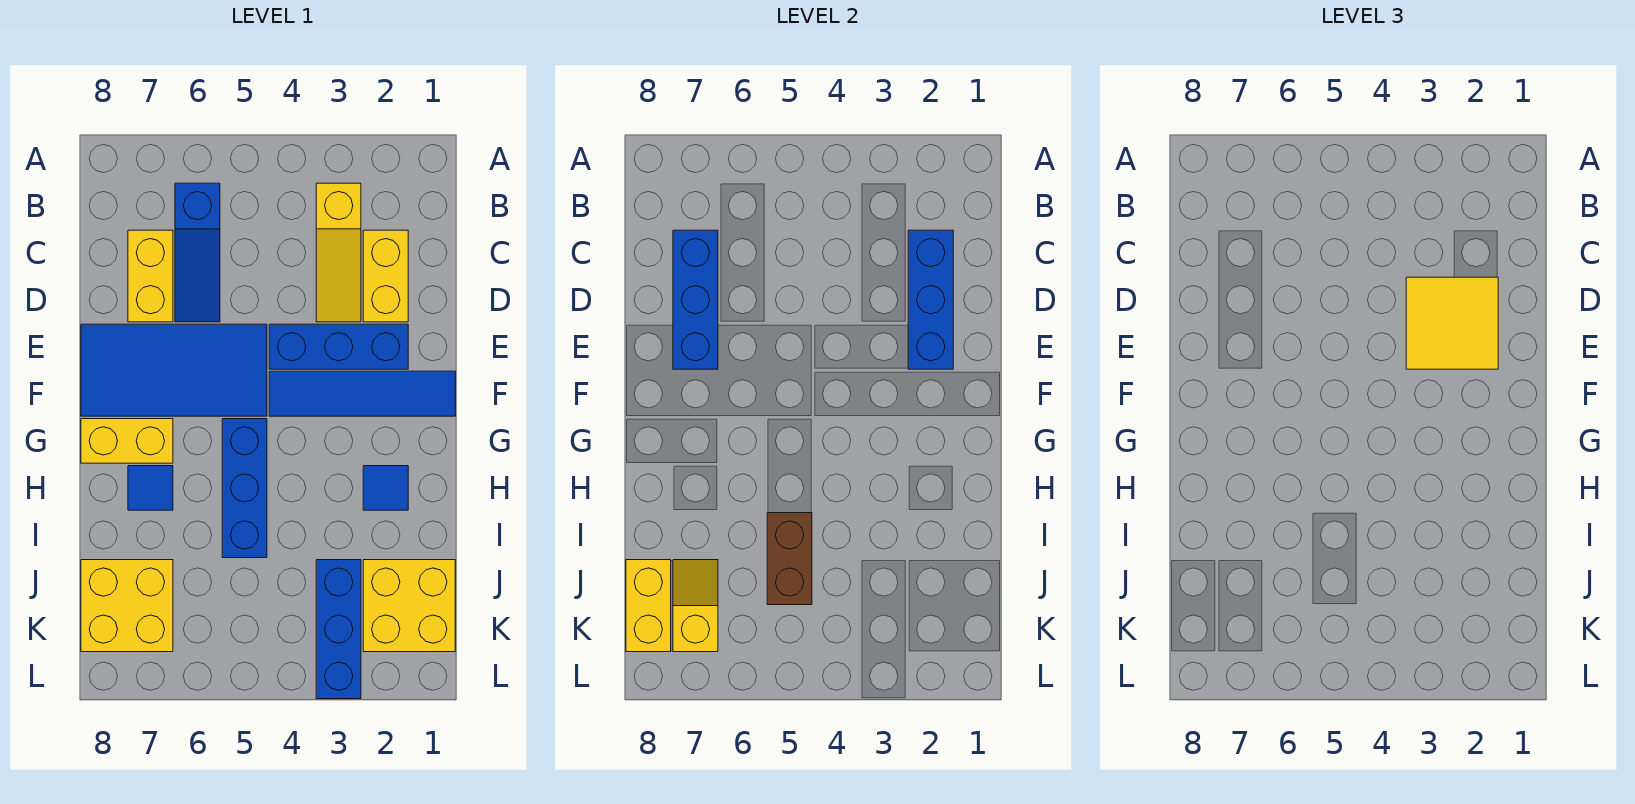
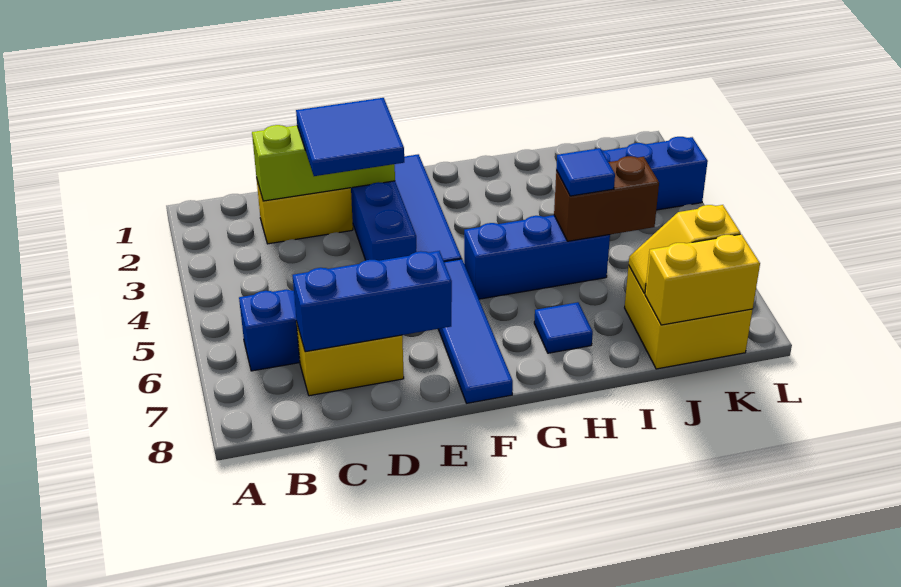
yellow 1x3 slope [316,183,361,322] -> none
blue 1x3 brick [908,230,953,369] -> lime 1x3 brick [252,125,395,201]
yellow 2x2 tile [1406,277,1498,369] -> blue 2x2 tile [296,98,404,176]
blue 2x4 tile [81,324,267,416] -> blue 1x4 tile [438,259,513,403]
yellow 1x2 brick [81,419,173,463] -> none
blue 1x1 tile [363,466,408,510] -> blue 1x1 tile moved to [556,148,615,196]
yellow 2x2 brick [363,560,455,652] -> none

